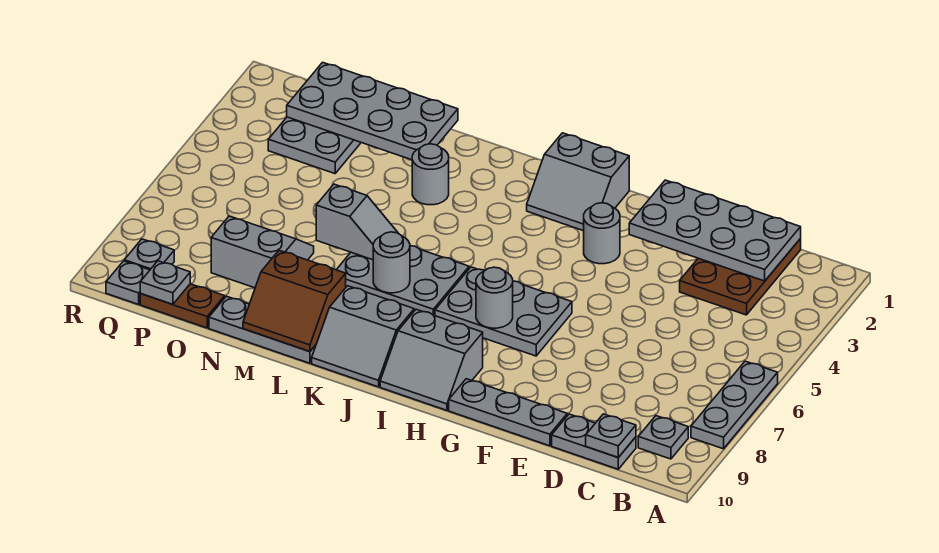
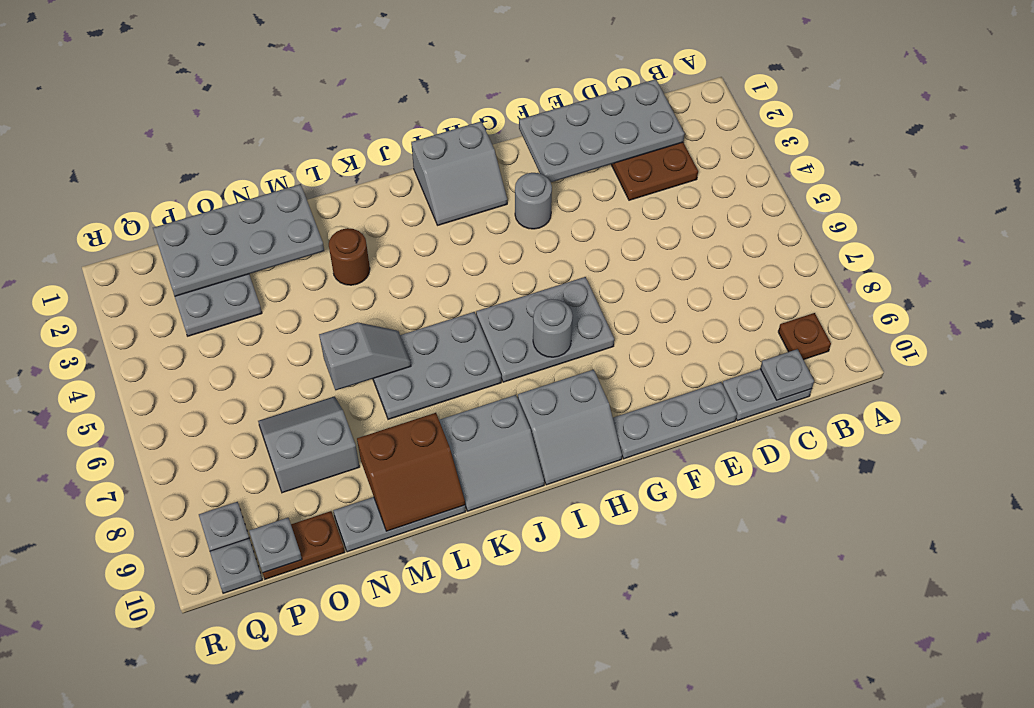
grey 1x3 plate [691,361,778,449] -> none
grey 1x1 plate [638,416,688,459] -> brown 1x1 plate [778,313,831,360]
grey 1x1 round brick [373,232,410,293] -> none
grey 1x1 round brick [412,144,449,205] -> brown 1x1 round brick [329,228,370,285]

